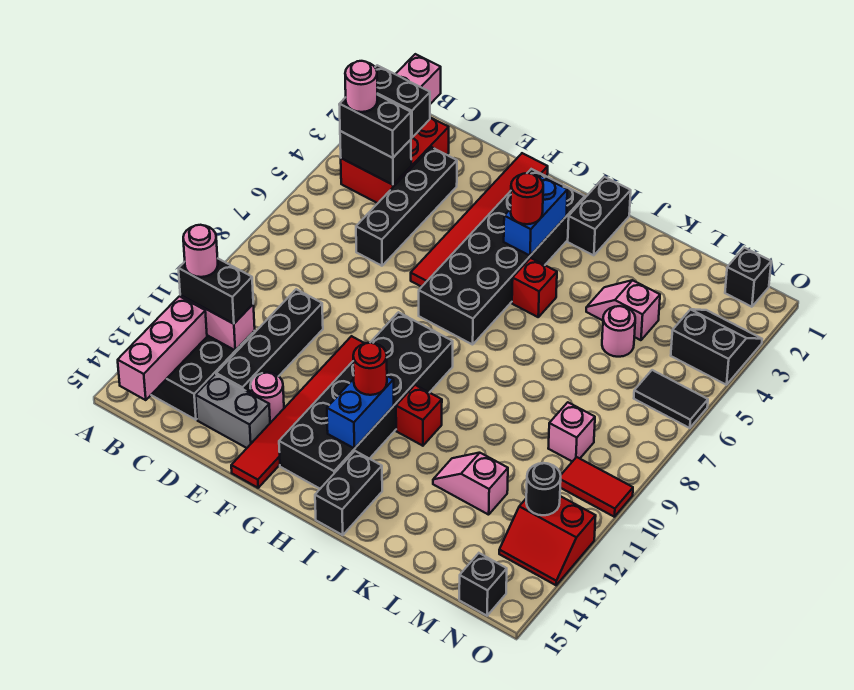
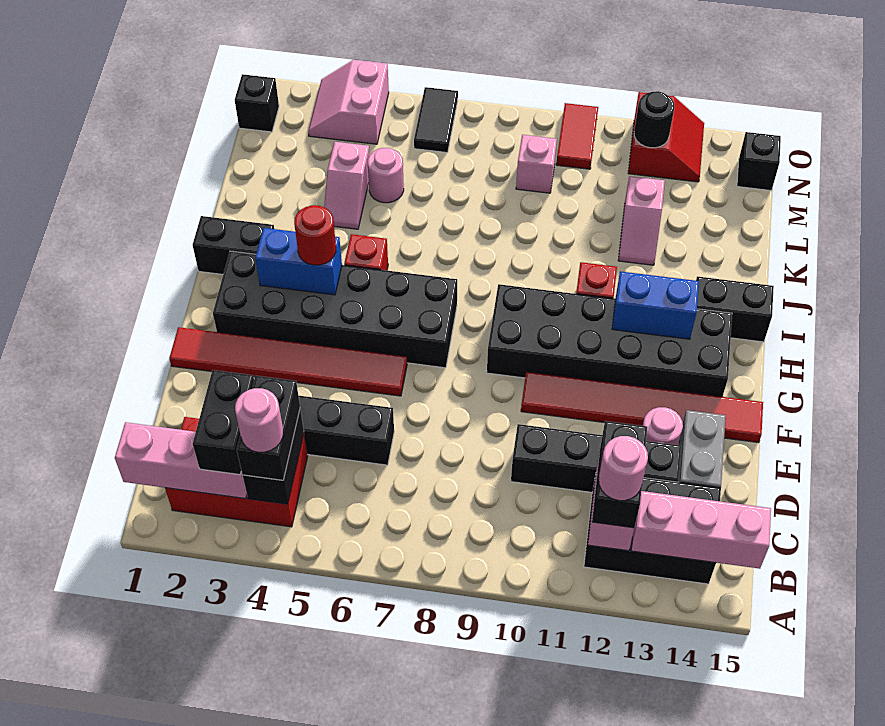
red 1x1 round brick [353,343,387,395] -> none
black 2x2 slope [671,309,762,385] -> pink 2x2 slope [308,60,389,144]

